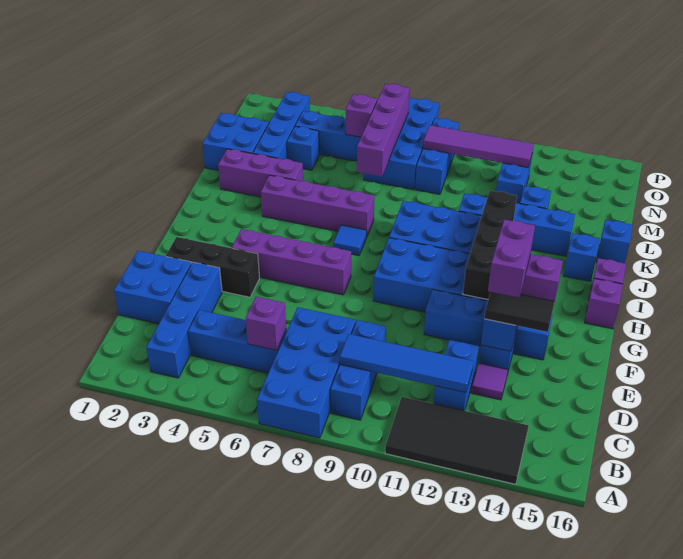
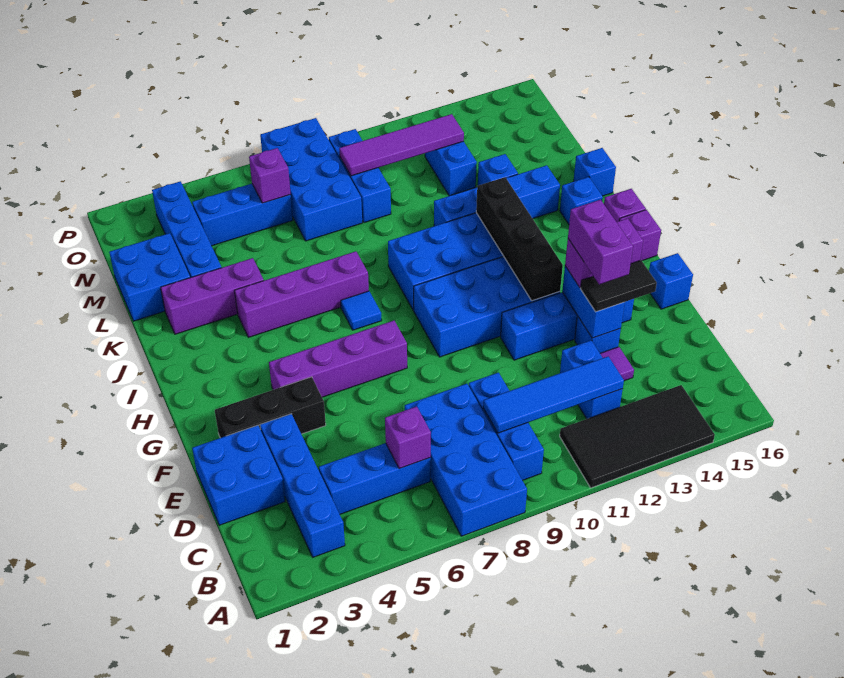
purple 1x4 brick [357,84,410,177] -> none
blue 1x1 brick [287,126,319,170] -> blue 1x1 brick moved to [649,253,693,309]

